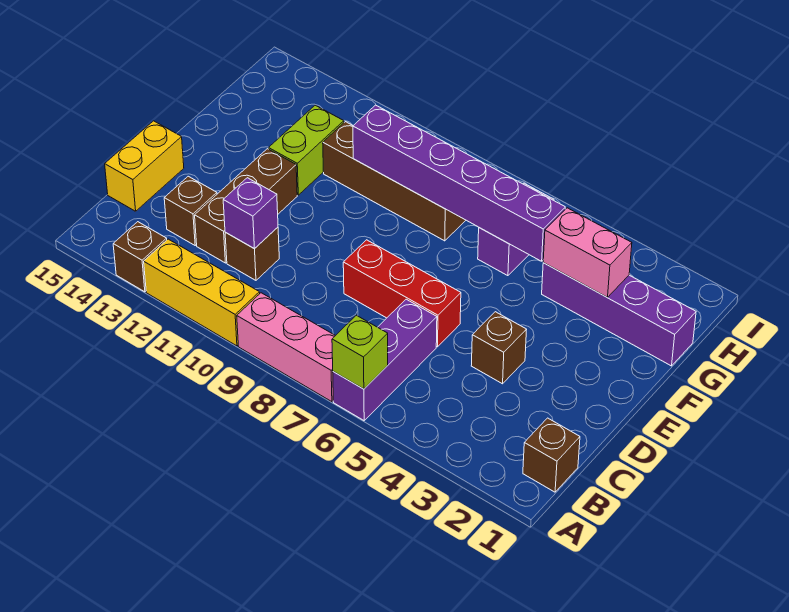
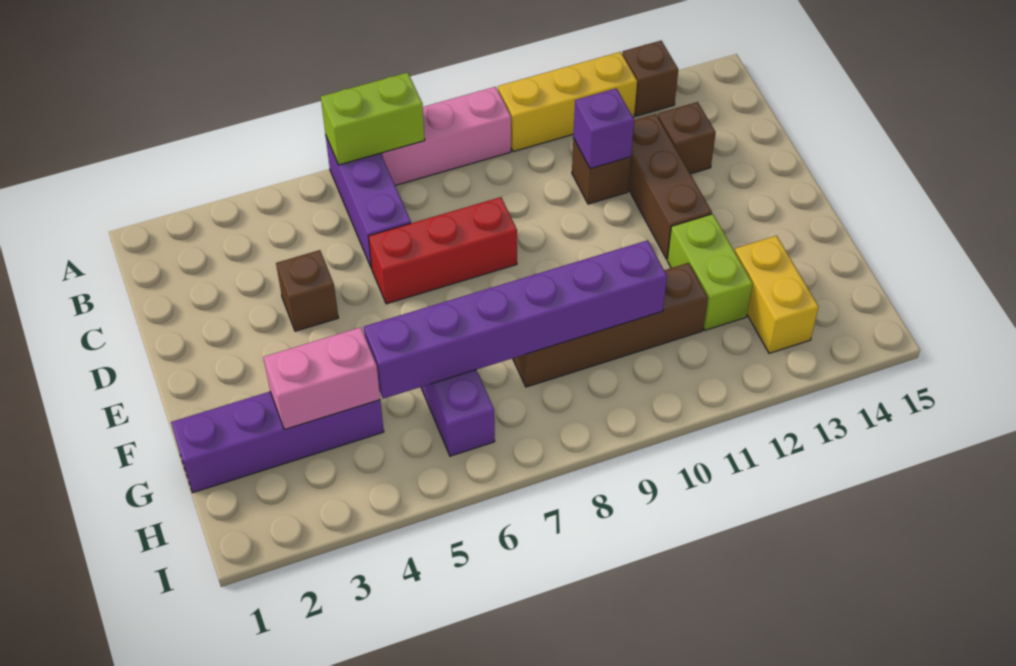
lime 1x1 brick [332,315,388,389] -> lime 1x2 brick [321,73,425,165]
brown 1x1 brick [523,418,580,492] -> none
yellow 1x2 brick [105,121,184,211] -> yellow 1x2 brick moved to [735,236,819,353]

